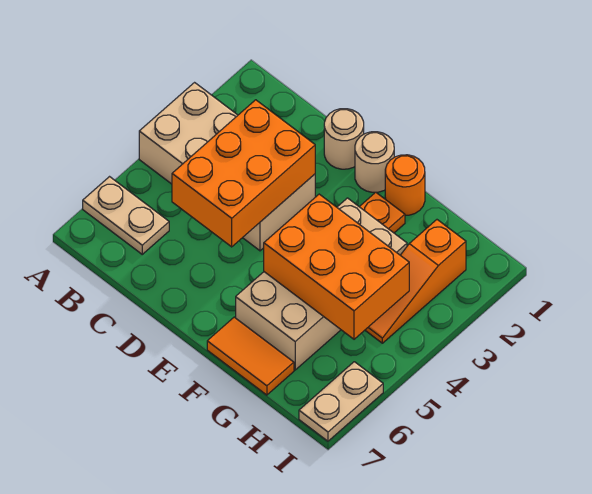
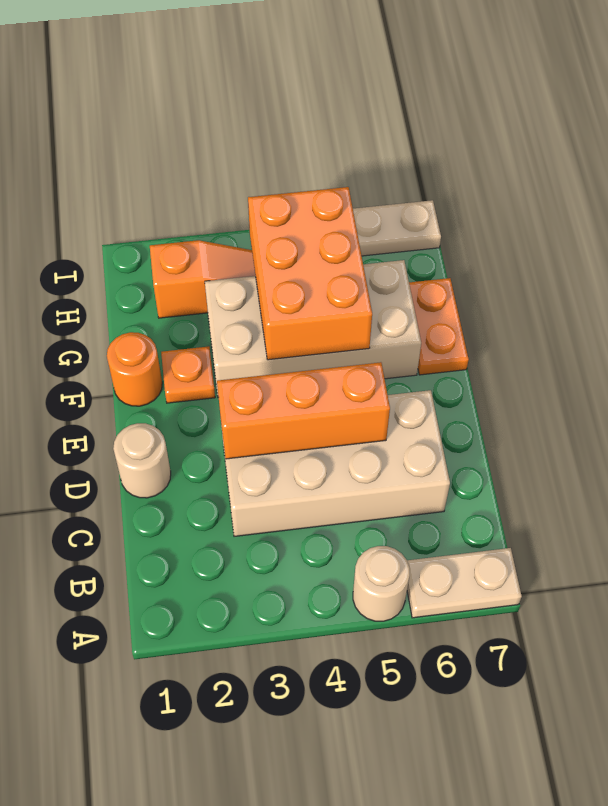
tan 2x4 brick [139,83,315,251] -> tan 2x4 brick turned to [221,390,450,536]
tan 1x2 plate [83,177,169,254] -> tan 1x2 plate turned to [407,548,522,618]
orange 2x3 brick [172,100,315,247] -> orange 1x3 brick [217,362,390,459]
tan 1x1 round brick [355,132,394,192] -> tan 1x1 round brick moved to [353,546,410,621]
orange 1x2 tile [207,317,294,395] -> orange 1x2 plate [409,278,469,375]

